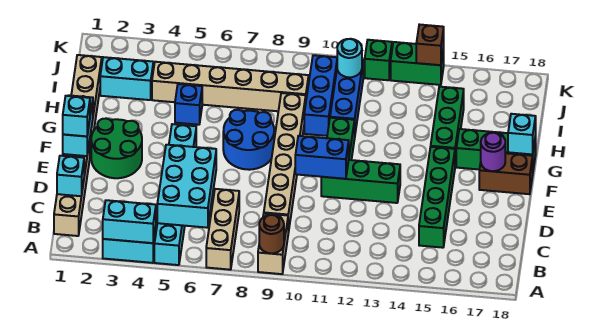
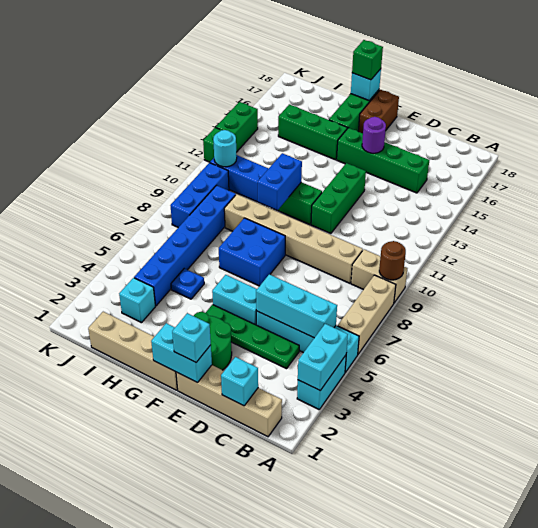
tan 1x3 brick [206,189,239,270] -> tan 1x3 brick turned to [338,275,396,354]
cyan 2x3 brick [157,145,216,228] -> cyan 1x3 brick [256,274,337,338]
none -> green 1x4 plate [206,305,299,369]
blue 1x2 brick [295,136,349,179] -> blue 1x2 brick moved to [258,153,302,211]
blue 2x2 round brick [223,110,274,170] -> blue 2x2 brick [219,218,285,286]
purple 1x1 round brick [481,133,505,171] -> purple 1x1 round brick moved to [362,117,386,153]
none -> green 1x1 brick [352,40,383,80]
blue 1x1 brick [175,84,202,125] -> blue 1x1 plate [171,269,204,299]
blue 1x3 brick [304,55,337,136] -> blue 1x3 brick turned to [170,163,229,227]
cyan 1x2 brick [100,57,153,100] -> cyan 1x1 brick [119,278,155,323]
tan 1x6 brick [152,62,309,111] -> blue 1x6 brick [134,185,236,306]
brown 1x1 brick [416,24,444,65] -> none

